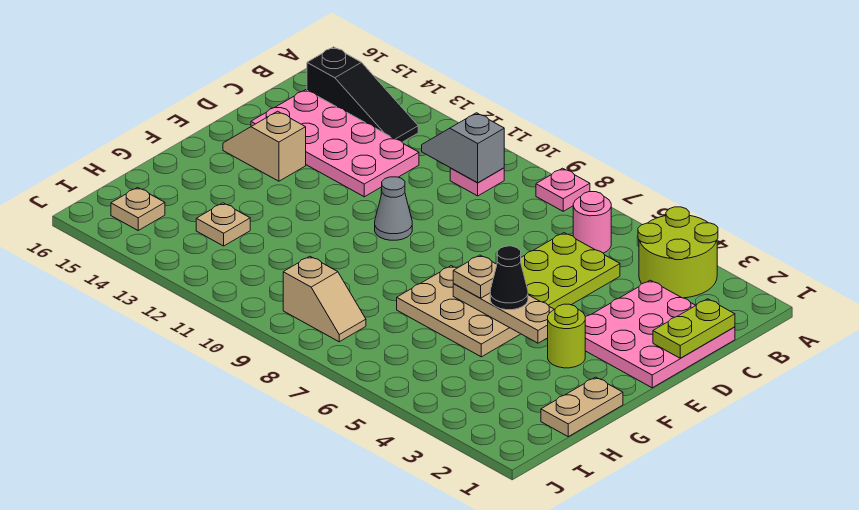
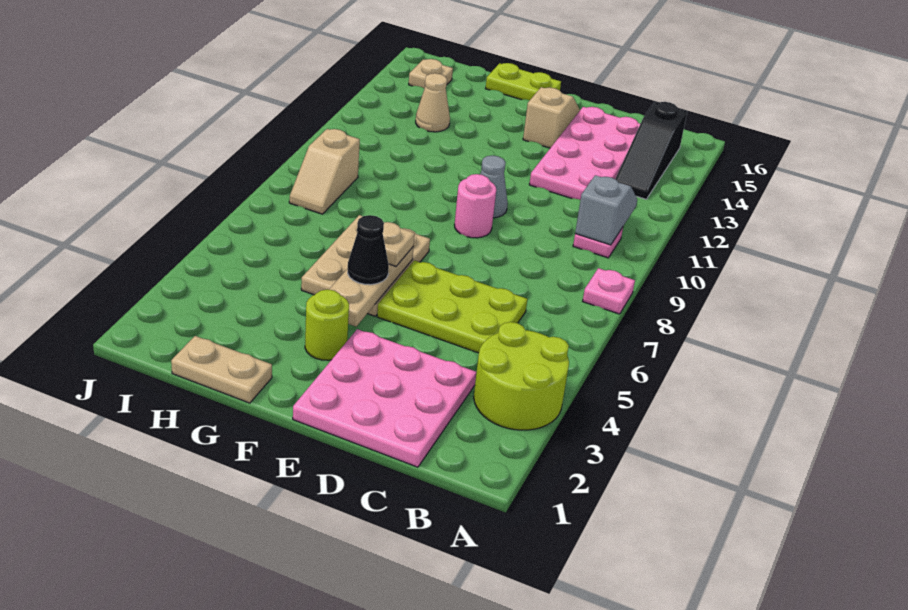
pink 1x1 round brick [573,192,611,253] -> pink 1x1 round brick moved to [455,174,496,238]
lime 1x2 plate [653,299,735,358] -> lime 1x2 plate moved to [485,63,561,100]
tan 1x1 plate [196,203,250,246] -> tan 1x1 cone [416,73,450,132]

